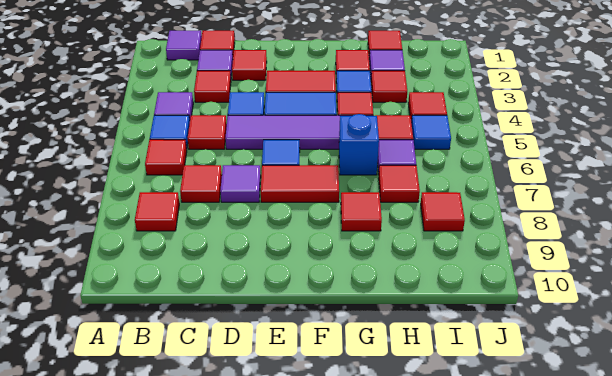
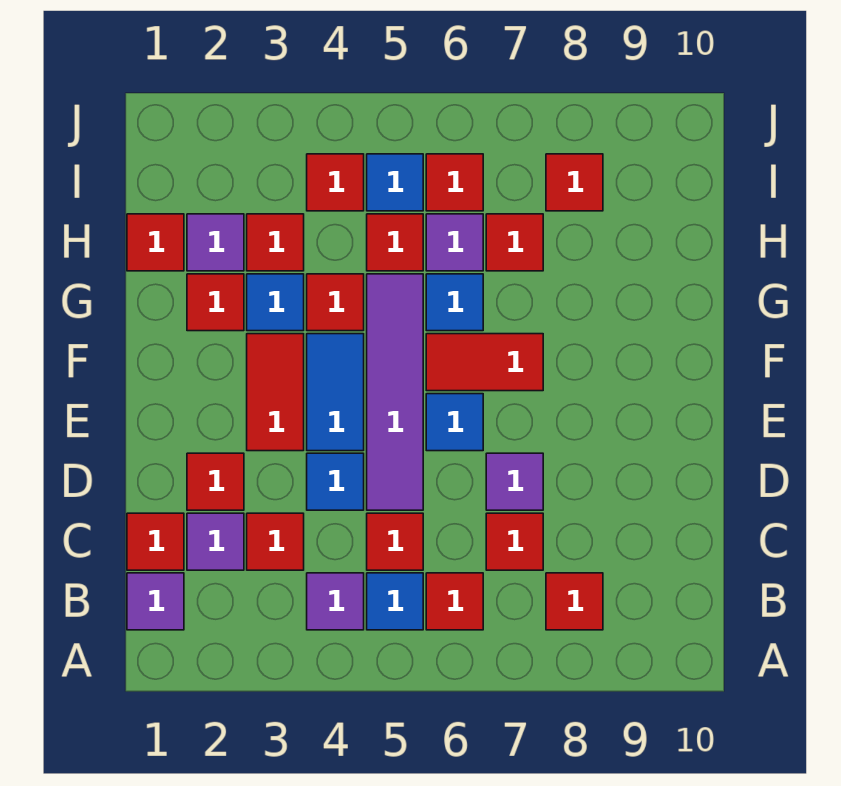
red 1x2 tile [261,165,339,202] -> red 1x2 tile turned to [426,334,543,391]
blue 1x1 brick [339,114,379,175] -> blue 1x1 tile [426,274,483,331]
red 1x1 tile [341,192,382,231] -> red 1x1 tile moved to [426,154,483,211]

